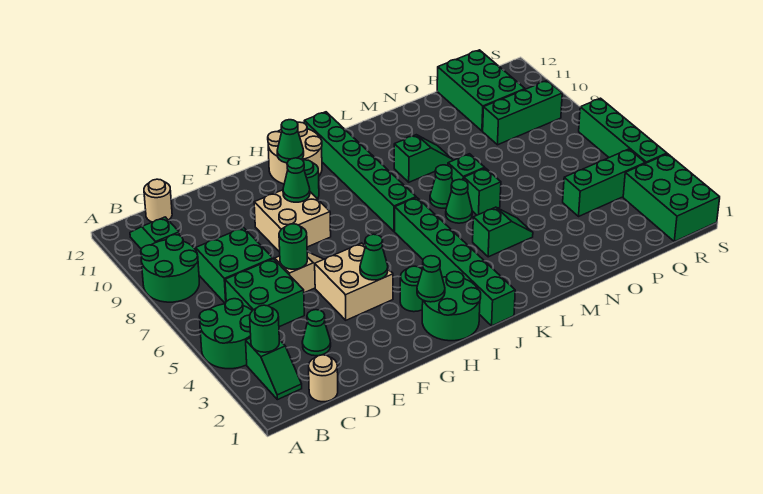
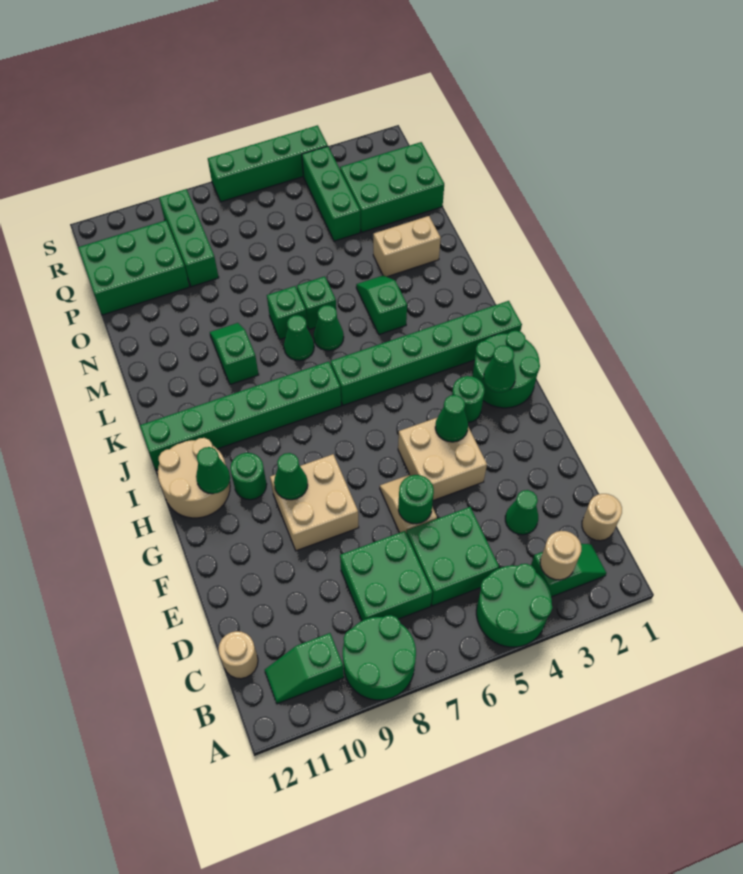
green 1x1 round brick [250,305,279,352] -> tan 1x1 round brick [540,531,581,580]
none -> tan 1x2 brick [373,216,441,277]
green 2x3 brick [623,154,720,242] -> green 2x3 brick moved to [340,142,444,232]

